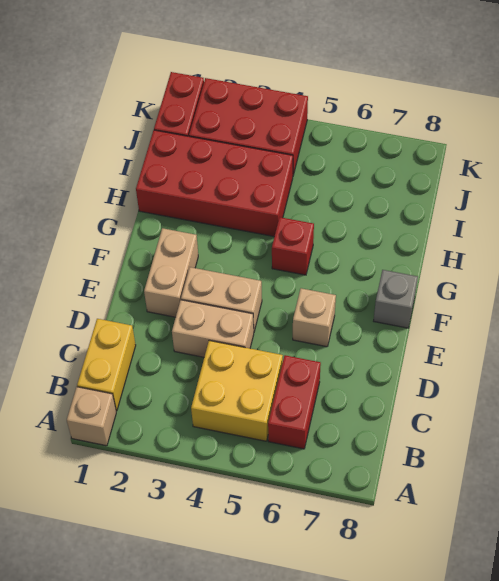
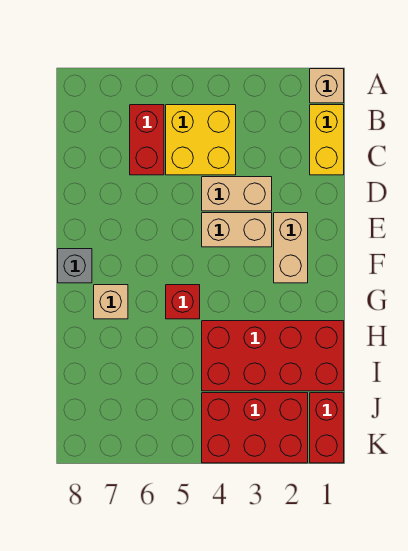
tan 1x1 brick [293,288,336,347] -> tan 1x1 brick moved to [94,285,128,319]

